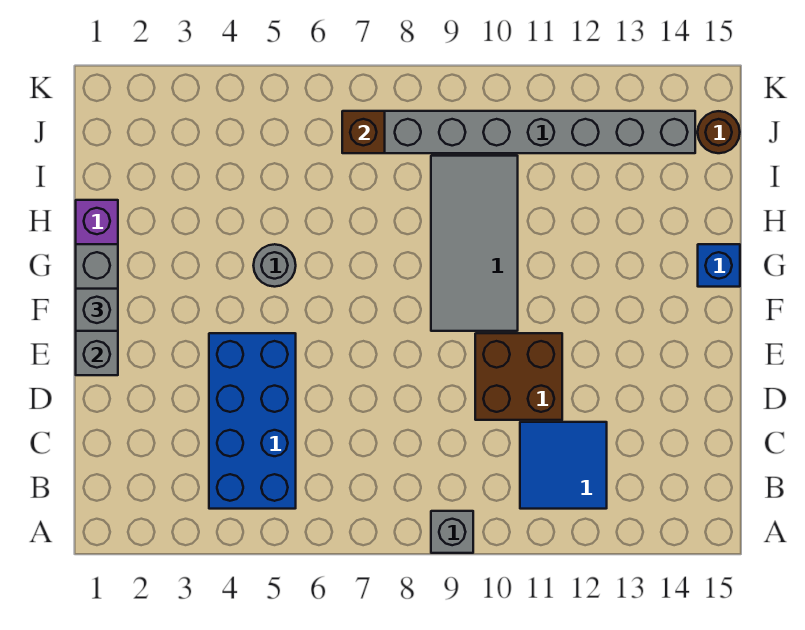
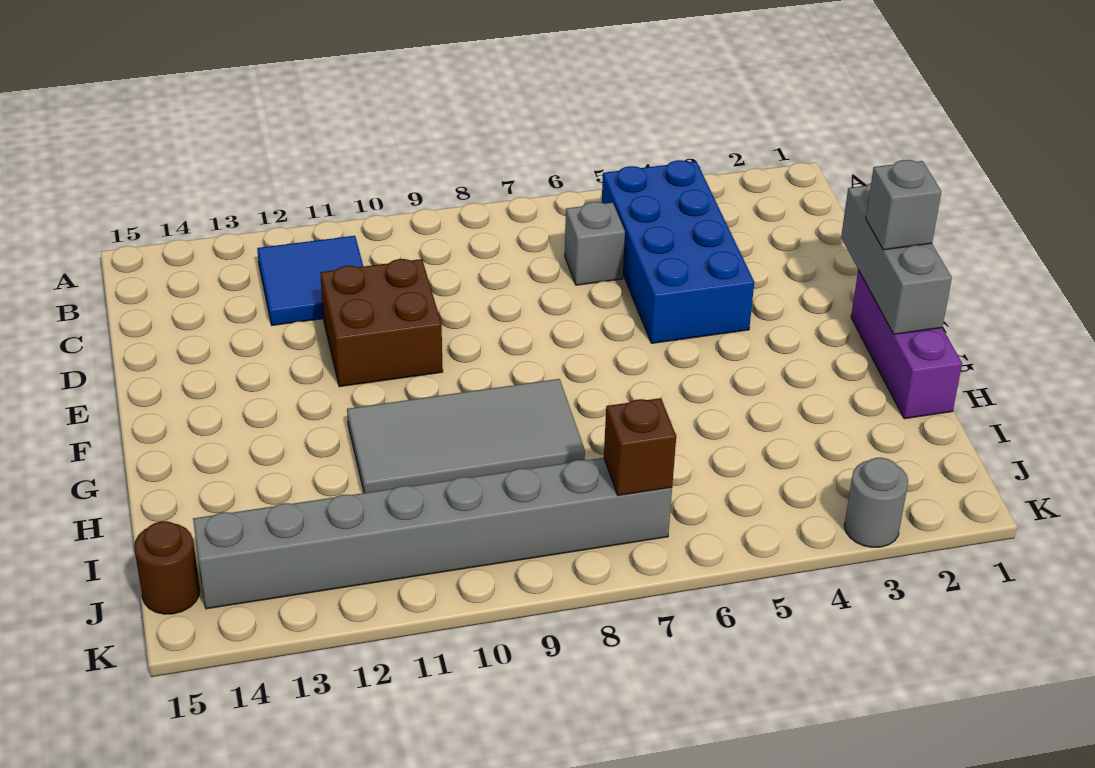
grey 1x1 brick [431,511,473,553] -> grey 1x1 brick moved to [565,202,625,285]
grey 2x4 tile [431,156,518,331] -> grey 2x4 tile turned to [347,379,585,493]
grey 1x1 round brick [253,244,296,287] -> grey 1x1 round brick moved to [844,458,908,547]
blue 1x1 brick [698,244,740,287] -> none

